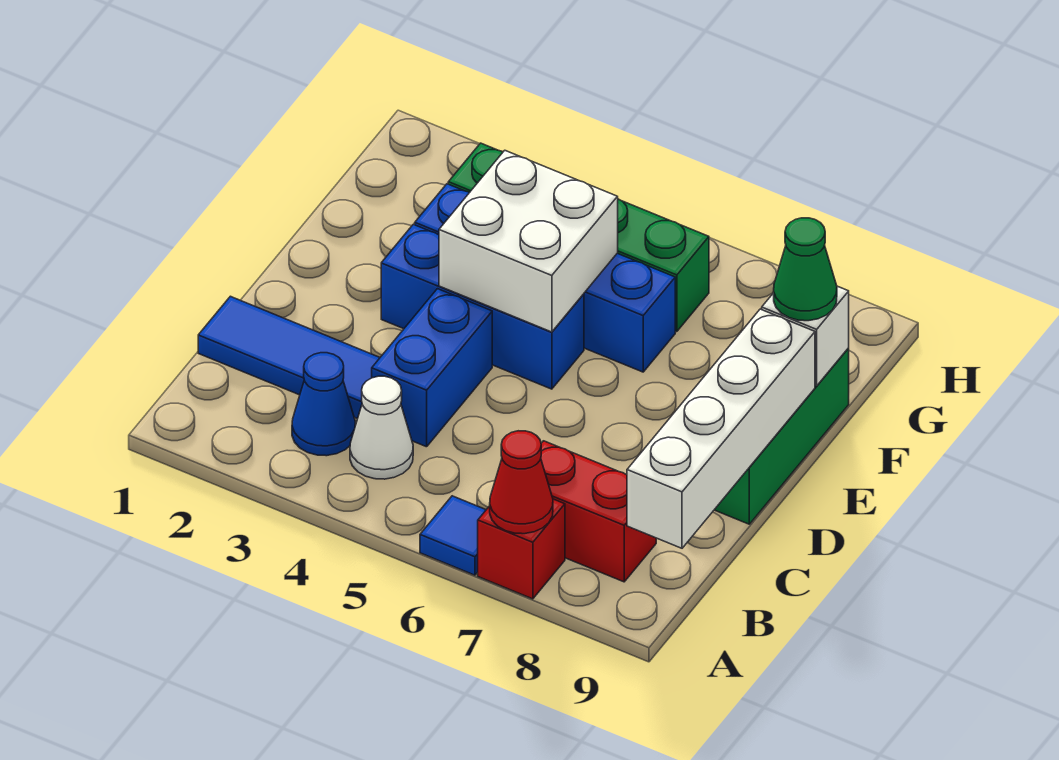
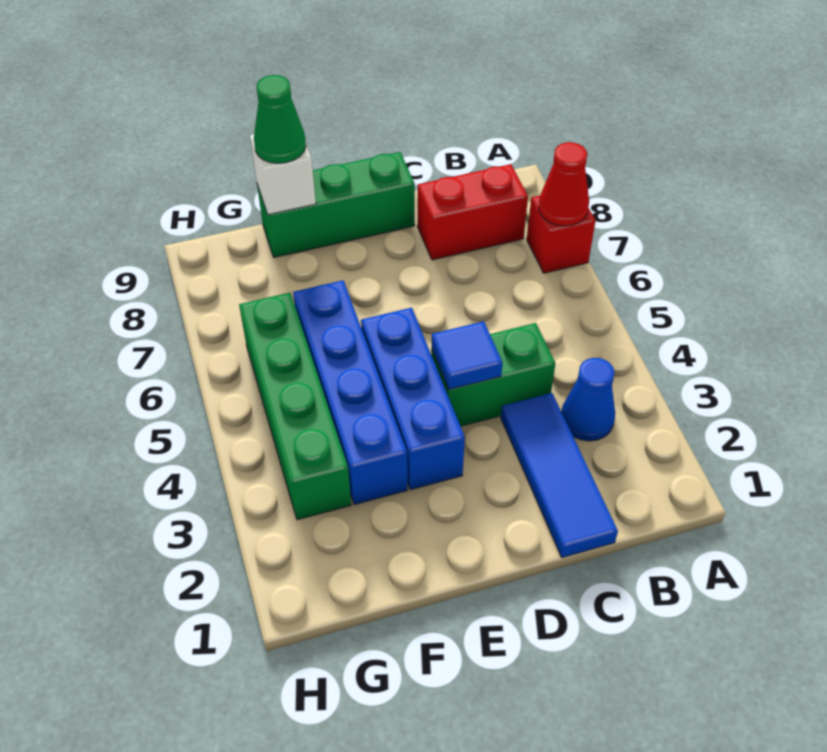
blue 1x1 tile [420,496,486,575] -> blue 1x1 tile moved to [432,321,503,389]
white 1x1 cone [350,376,413,479] -> none
red 1x2 brick [541,441,656,582] -> red 1x2 brick turned to [417,164,528,260]
white 1x4 brick [627,309,815,548] -> none
blue 1x2 brick [372,289,492,447] -> green 1x2 brick [431,323,556,426]
white 2x2 brick [439,150,618,332] -> none

